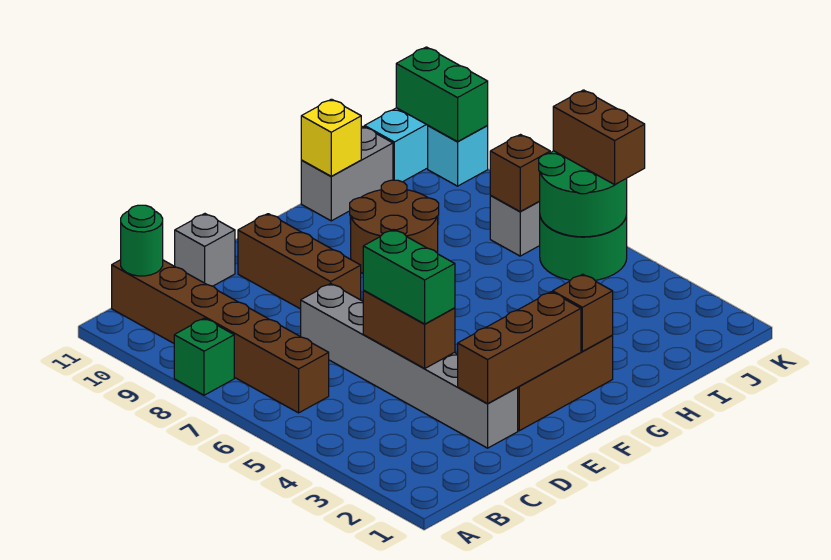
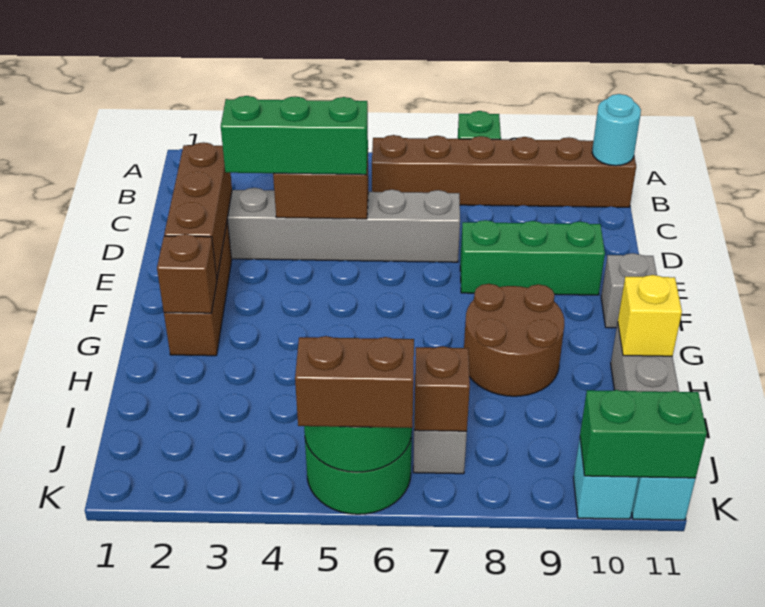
green 1x1 round brick [121,205,163,276] -> cyan 1x1 round brick [592,94,641,166]
green 1x2 brick [363,230,455,324] -> green 1x3 brick [221,96,368,175]
grey 1x1 brick [175,214,235,286] -> grey 1x1 brick moved to [601,253,657,328]
brown 1x3 brick [238,214,361,309] -> green 1x3 brick [460,220,605,295]

